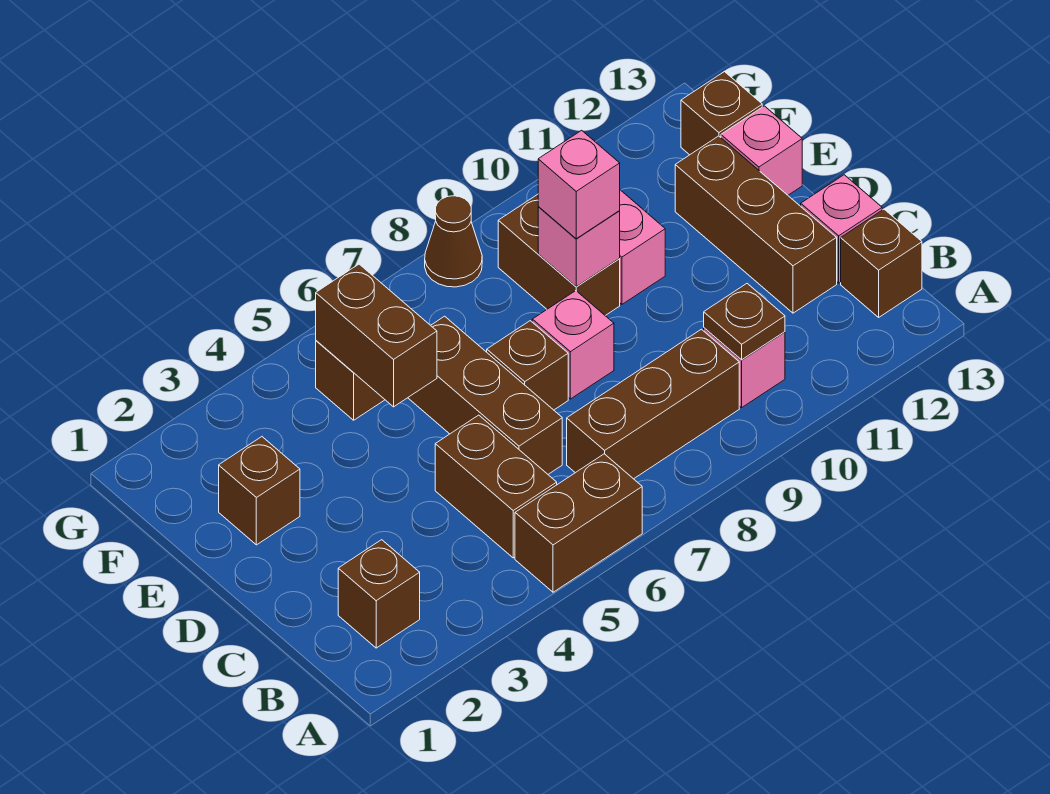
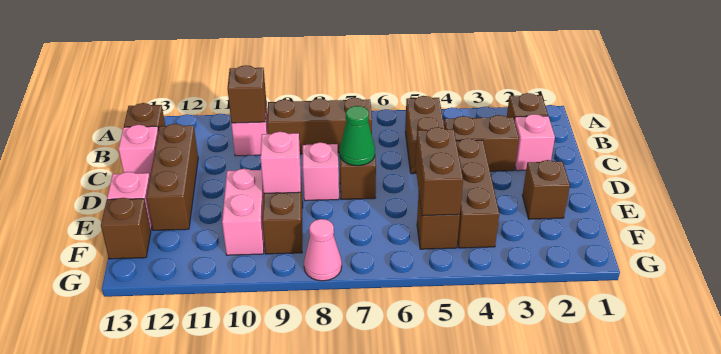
brown 1x2 brick [515,454,642,592] -> brown 1x2 brick moved to [444,115,519,171]
brown 1x1 plate [704,284,785,360] -> brown 1x1 brick [228,65,266,123]
brown 1x3 brick [408,316,562,474] -> brown 1x3 brick moved to [456,139,499,248]
none -> green 1x1 cone [340,106,375,166]
pink 1x1 brick [538,130,620,239] -> pink 1x1 brick moved to [514,114,555,171]
brown 1x1 cone [425,196,482,287] -> pink 1x1 cone [304,219,342,281]

